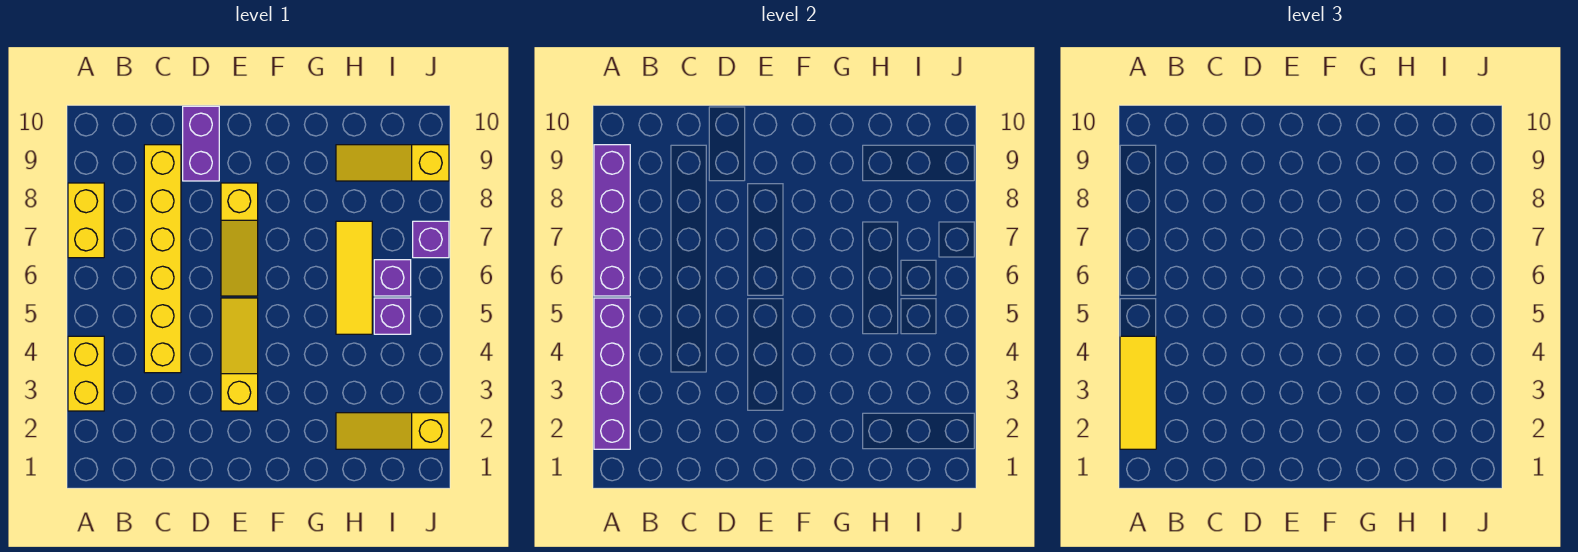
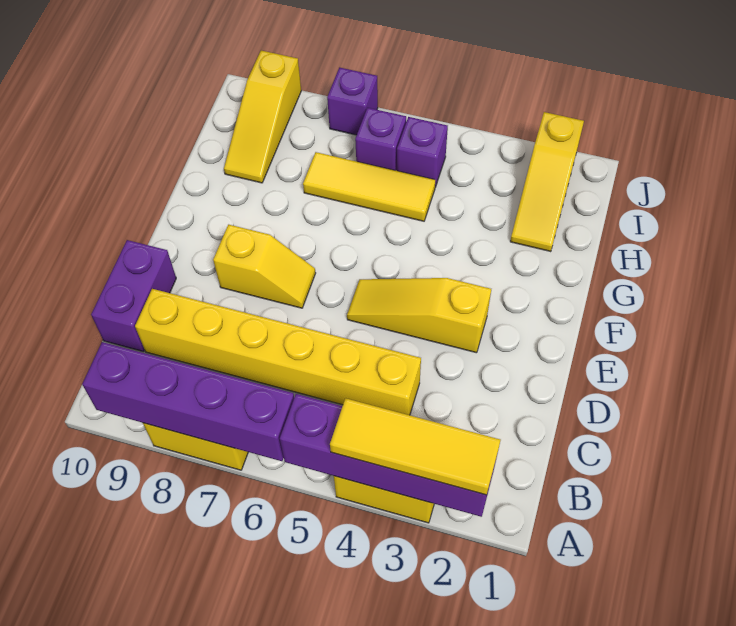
purple 1x2 brick [183,106,219,181] -> purple 1x2 brick turned to [91,240,176,351]
yellow 1x3 slope [221,183,258,296] -> yellow 1x2 slope [213,225,316,308]

